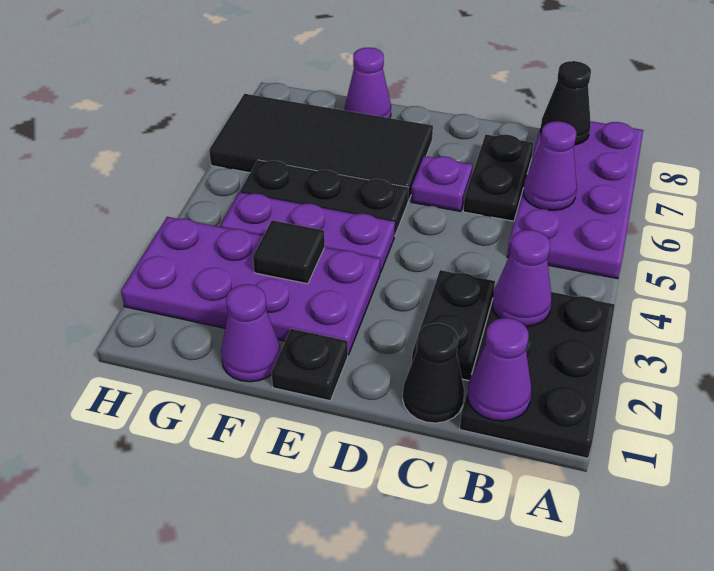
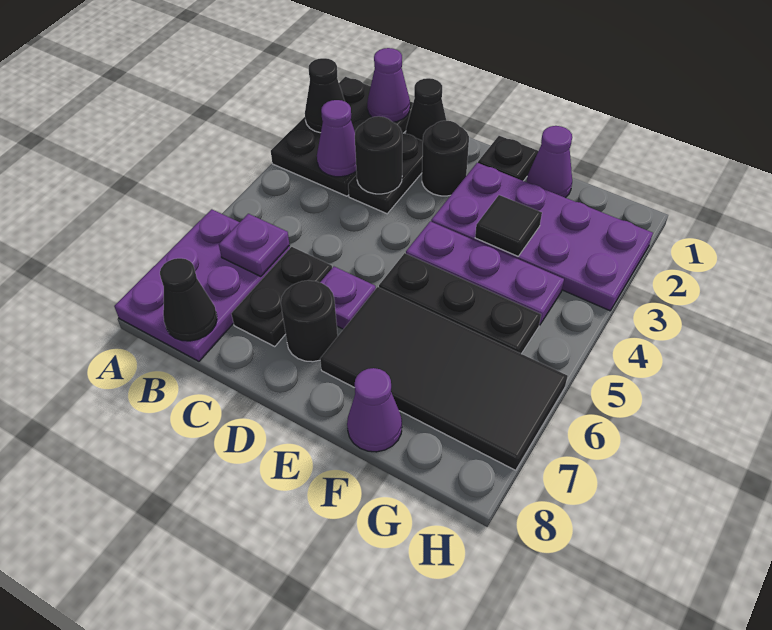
none -> black 1x1 cone [305,58,345,133]
purple 2x4 plate [507,121,643,279] -> purple 2x3 plate [114,209,290,361]
purple 1x1 cone [523,121,577,211] -> purple 1x1 plate [219,214,289,277]
none -> black 1x1 round brick [355,116,402,194]
none -> black 1x1 round brick [422,121,469,196]
none -> black 1x1 round brick [281,280,338,362]

